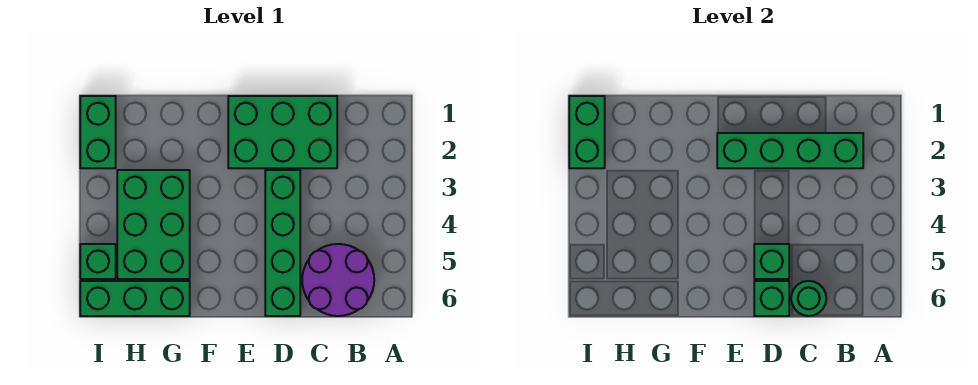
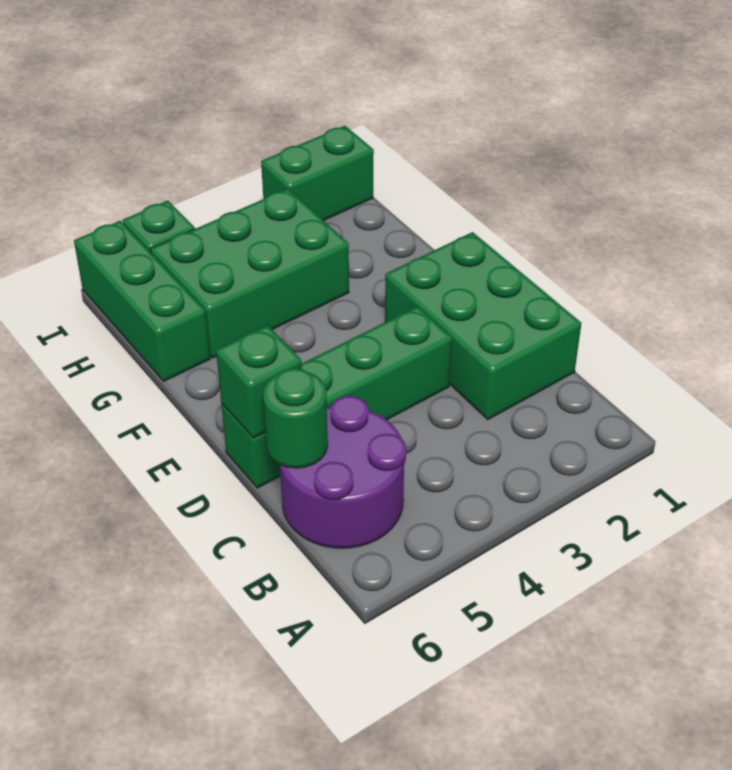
green 1x4 brick [717,133,863,168] -> none
green 1x1 brick [754,244,789,279] -> none
green 1x2 brick [569,96,605,168] -> none

